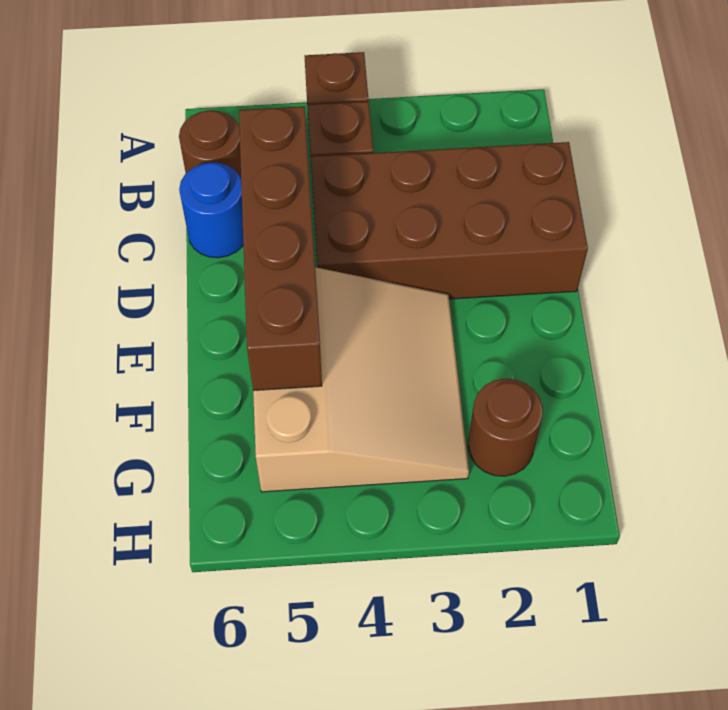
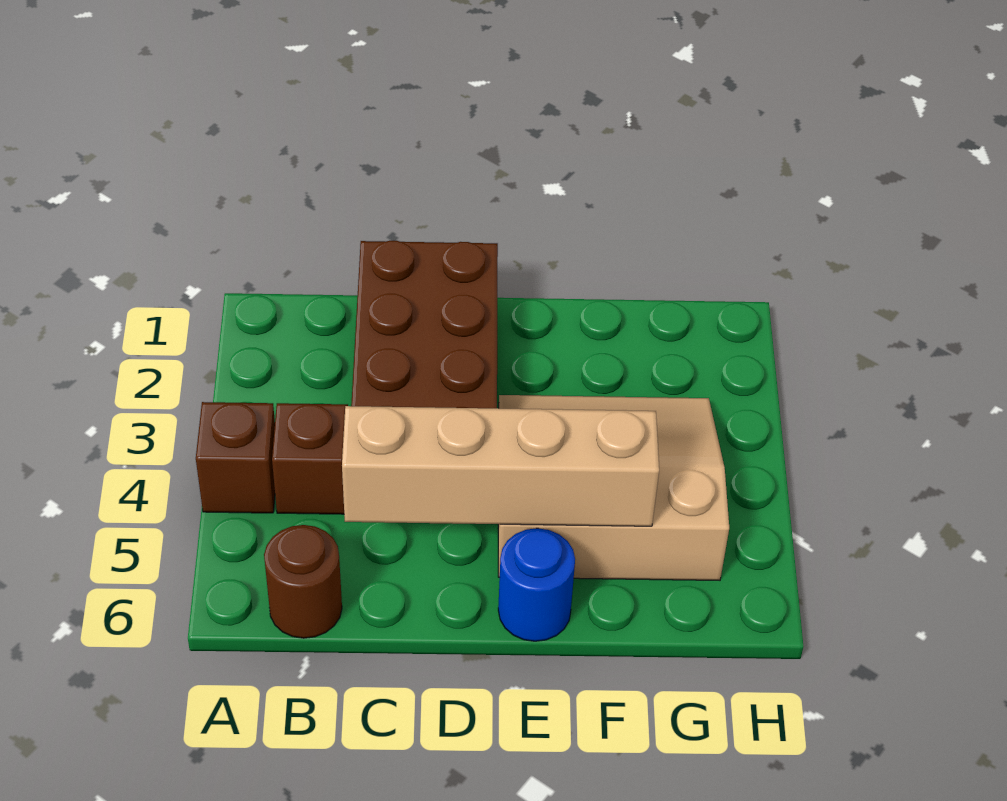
brown 1x4 brick [239,106,322,391] -> tan 1x4 brick [342,406,659,526]
blue 1x1 round brick [179,162,243,258] -> blue 1x1 round brick moved to [498,528,575,641]
brown 1x1 round brick [468,379,543,476] -> none

